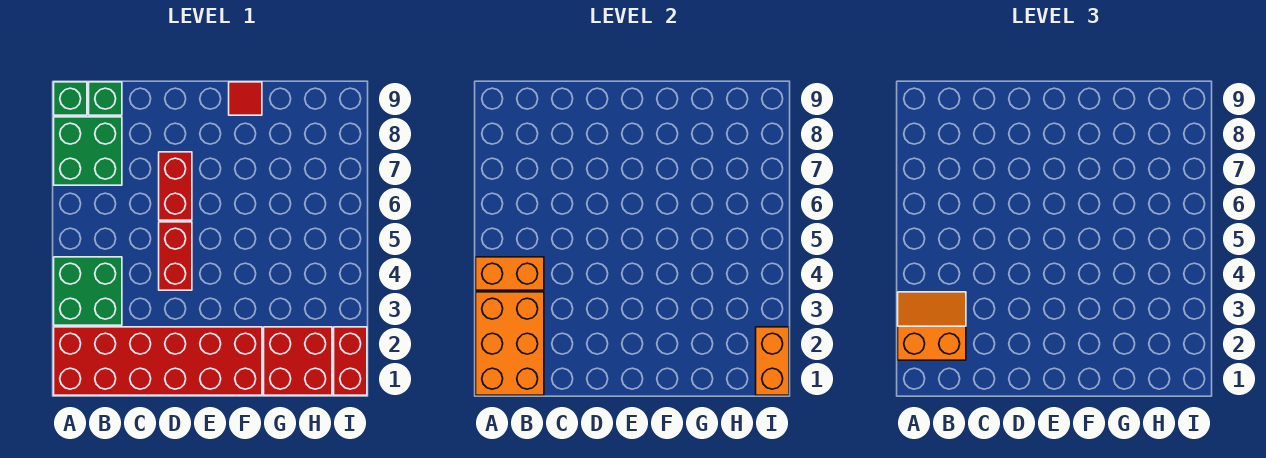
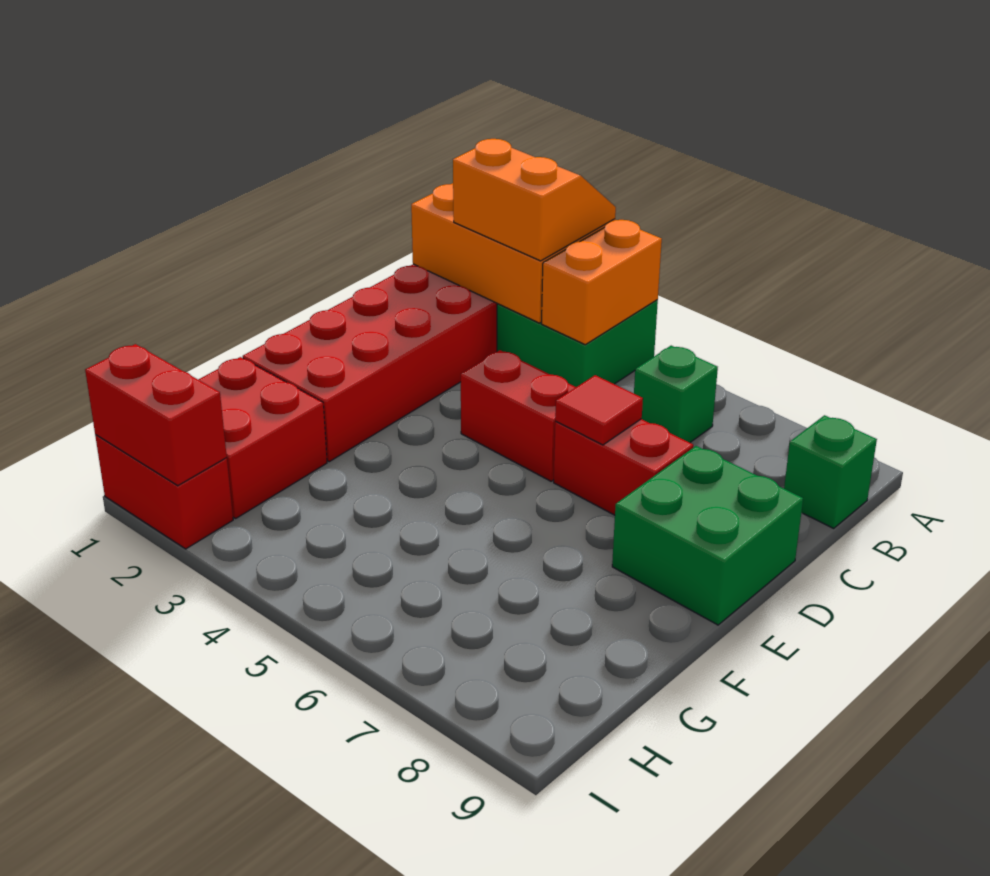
orange 2x2 slope [898,292,966,360] -> orange 2x2 slope turned to [453,139,616,261]
green 2x2 brick [54,117,122,185] -> green 2x2 brick moved to [612,446,803,625]
green 1x1 brick [54,82,87,115] -> green 1x1 brick moved to [634,346,718,443]
red 1x1 tile [229,82,262,115] -> red 1x1 tile moved to [555,375,643,445]
orange 1x2 brick [756,327,789,395] -> red 1x2 brick [85,344,227,486]

